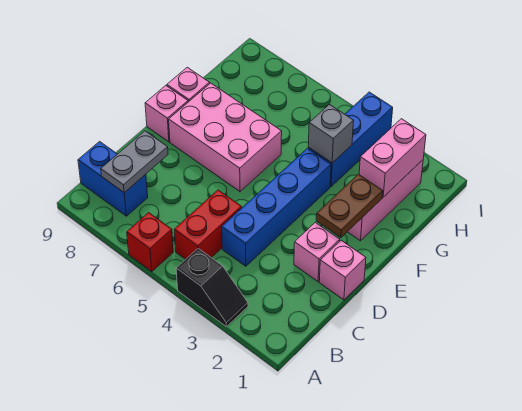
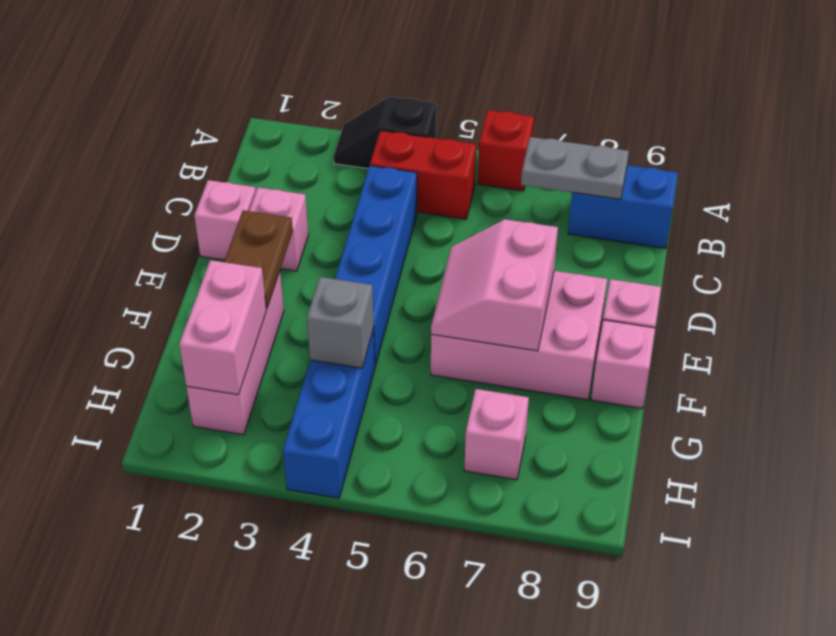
red 1x2 brick [174,190,242,259] -> red 1x2 brick turned to [370,131,476,219]
grey 1x2 plate [101,131,168,193] -> grey 1x2 plate turned to [521,137,629,199]
none -> pink 2x2 slope [431,219,558,351]
none -> pink 1x1 brick [464,389,529,480]

